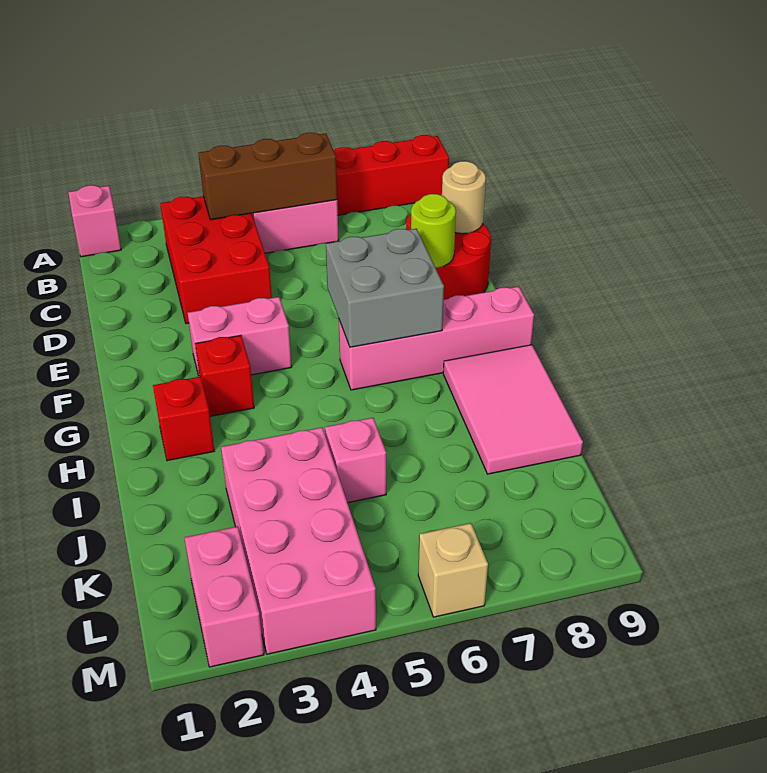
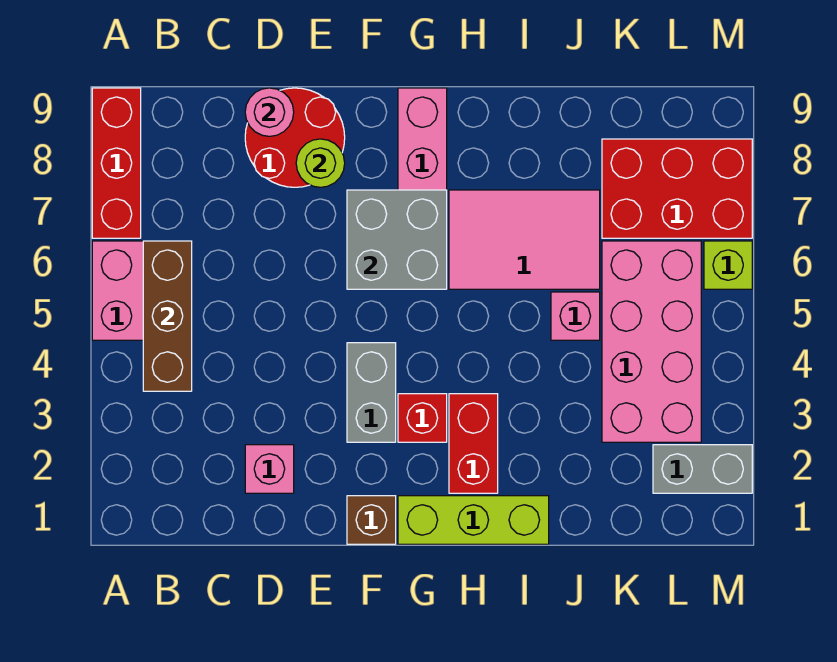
pink 1x1 brick [68,185,121,257] -> pink 1x1 brick moved to [245,445,294,493]
red 2x3 brick [160,196,272,324] -> red 2x3 brick moved to [602,139,752,238]
tan 1x1 round brick [442,161,486,234] -> pink 1x1 round brick [245,88,294,136]
none -> brown 1x1 brick [347,496,396,544]
pink 1x2 brick [188,297,292,376] -> grey 1x2 brick [347,343,396,442]
none -> lime 1x3 brick [398,496,549,544]
red 1x1 brick [153,376,214,461] -> red 1x2 brick [449,394,498,493]
pink 2x3 tile [443,345,583,474] -> pink 2x3 tile moved to [449,190,600,289]
pink 2x4 brick [221,427,376,654] -> pink 2x4 brick turned to [602,241,701,442]
pink 1x2 brick [185,526,264,667] -> grey 1x2 brick [653,445,752,493]
tan 1x1 brick [418,523,488,617] -> lime 1x1 brick [704,241,752,289]

